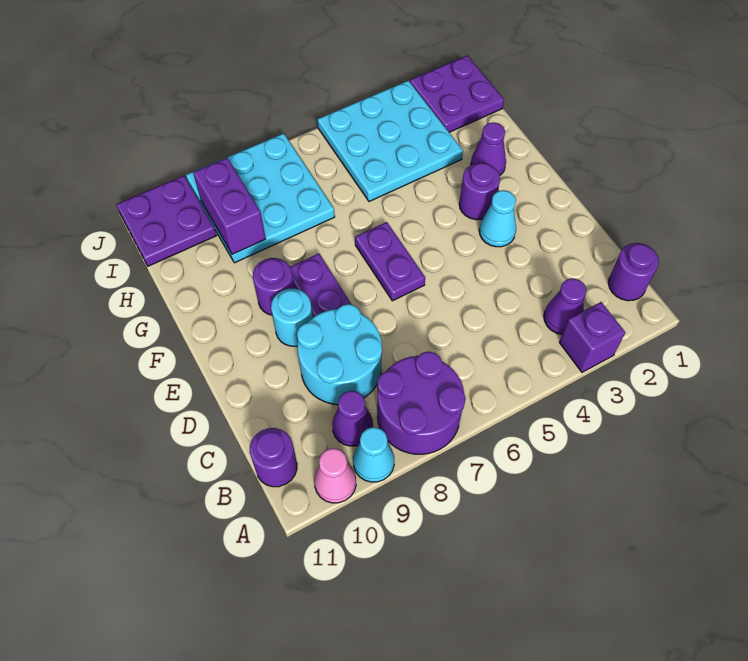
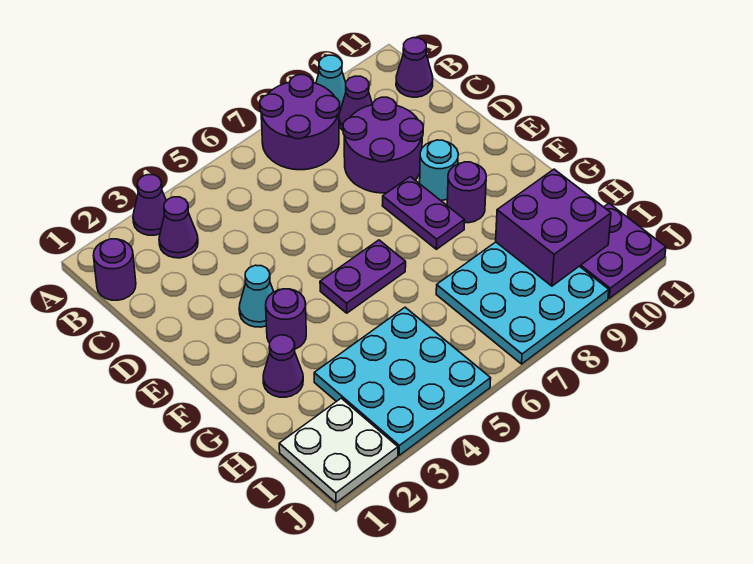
purple 1x1 brick [559,302,625,372] -> purple 1x1 cone [133,175,166,235]
pink 1x1 cone [314,448,356,503] -> none
purple 1x1 round brick [250,428,297,487] -> purple 1x1 cone [396,38,433,97]
cyan 2x2 round brick [297,304,382,405] -> purple 2x2 round brick [343,97,423,193]
purple 1x2 plate [355,222,425,301] -> purple 1x2 plate turned to [320,240,406,313]
purple 1x2 brick [193,158,266,254] -> purple 2x2 brick [496,169,611,286]
purple 2x2 plate [410,56,504,132] -> white 2x2 plate [279,398,398,503]

